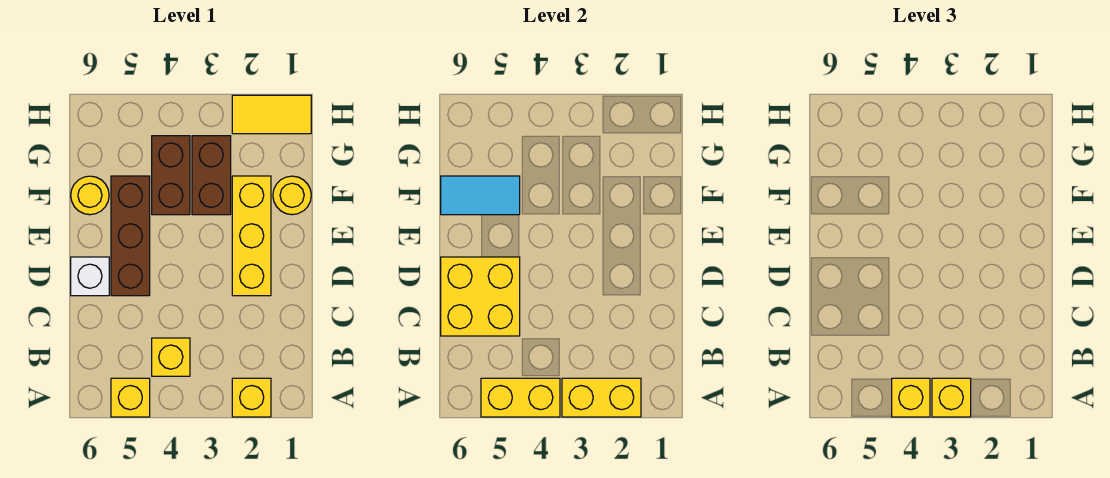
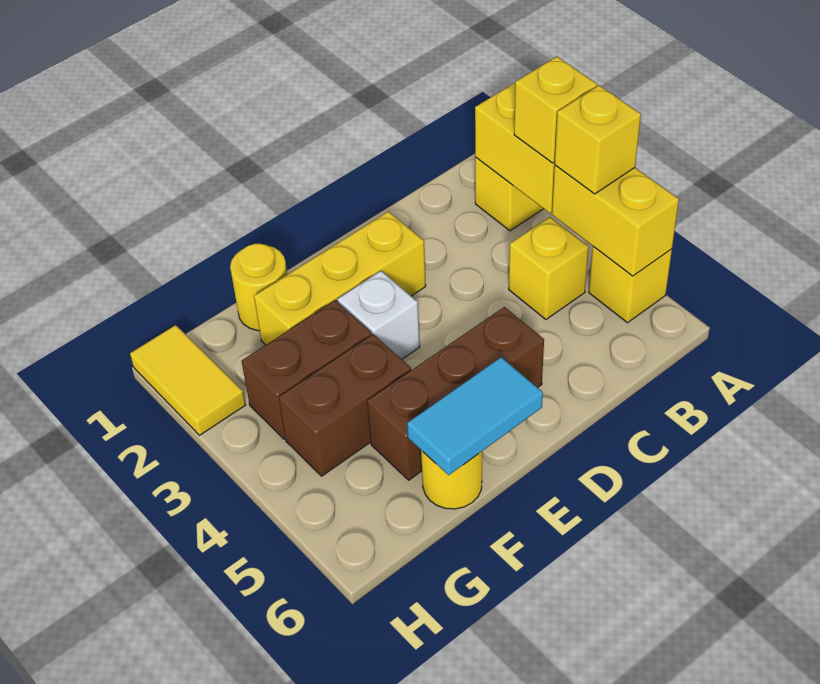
yellow 2x2 brick [441,257,520,336] -> none
white 1x1 brick [71,257,109,296] -> white 1x1 brick moved to [338,271,420,359]
cyan 1x2 tile [441,176,520,215] -> cyan 1x2 tile turned to [407,357,543,475]

